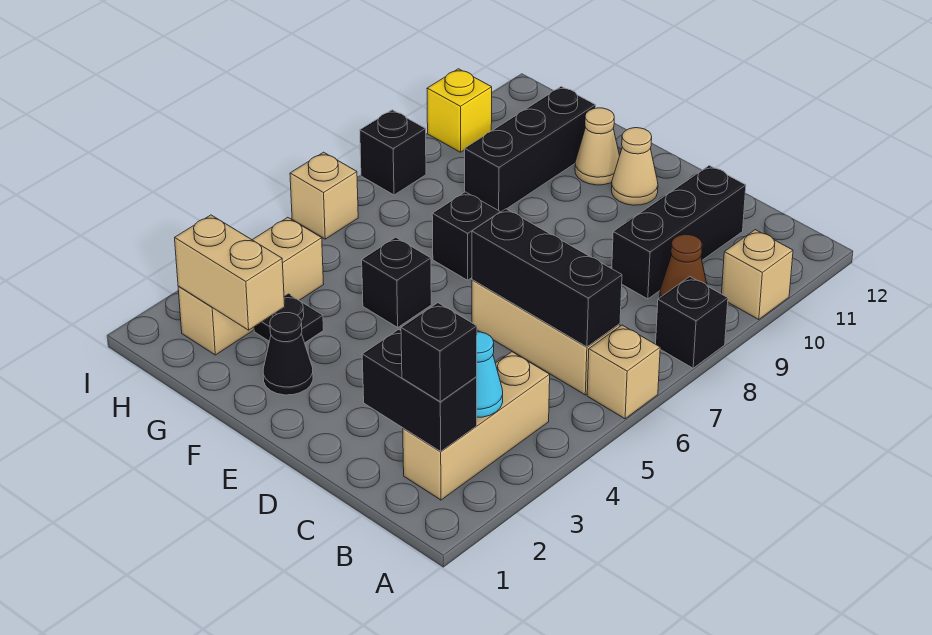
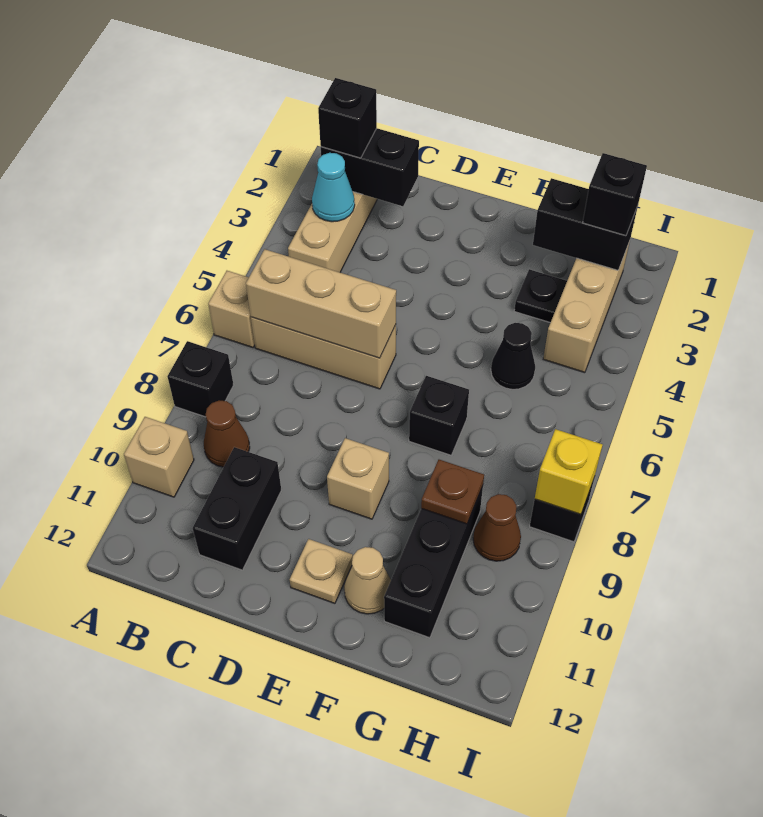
black 1x3 brick [472,209,622,347] -> tan 1x3 brick [246,249,396,358]
black 1x3 brick [612,165,746,299] -> black 1x2 brick [193,447,281,570]
tan 1x1 cone [611,128,658,205] -> tan 1x1 plate [290,539,353,603]
black 1x1 cone [263,313,313,395] -> black 1x1 cone moved to [491,323,535,389]
black 1x1 brick [362,237,431,327] -> black 1x1 brick moved to [583,153,647,236]
tan 1x2 brick [175,215,285,330] -> black 1x2 brick [533,178,638,270]
none -> brown 1x1 plate [421,460,484,524]
none -> brown 1x1 cone [473,494,521,561]
tan 1x1 brick [290,152,358,239] -> tan 1x1 brick moved to [327,438,389,519]
yellow 1x1 brick [427,69,492,152] -> yellow 1x1 brick moved to [535,429,602,514]

